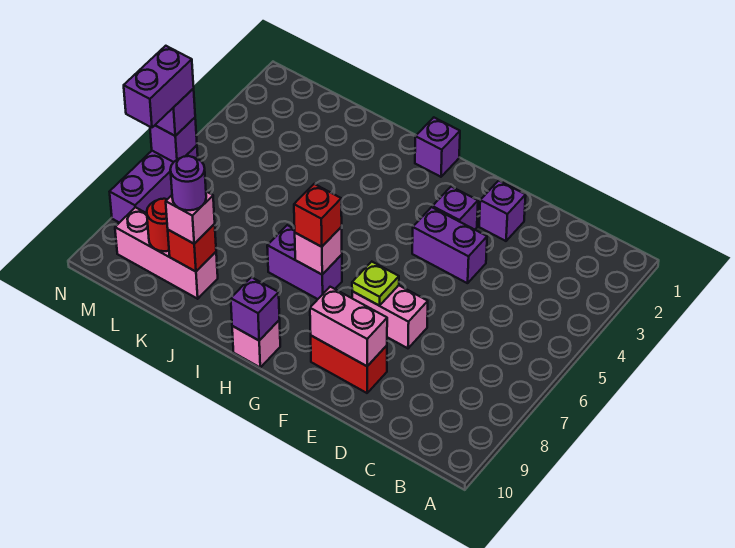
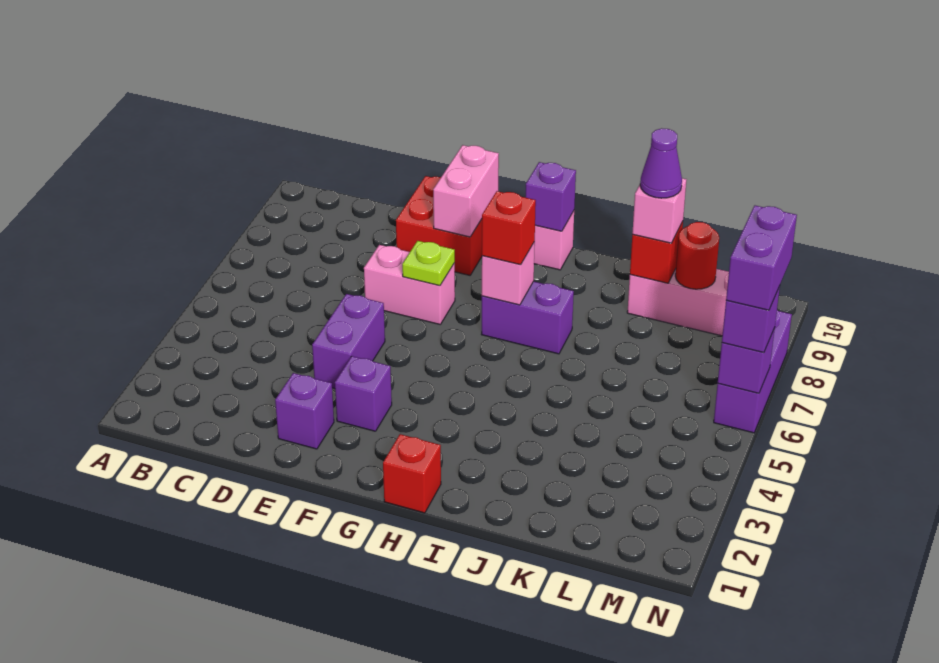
purple 1x2 brick [412,207,487,283] -> purple 1x2 brick turned to [312,294,385,389]
red 1x2 brick [311,336,387,393] -> red 2x2 brick [396,176,482,275]
pink 1x2 brick [310,287,387,366] -> pink 1x2 brick turned to [433,145,499,237]
purple 1x1 brick [415,117,460,177] -> red 1x1 brick [383,434,441,513]
purple 1x1 round brick [170,156,206,210] -> purple 1x1 cone [640,128,682,198]

